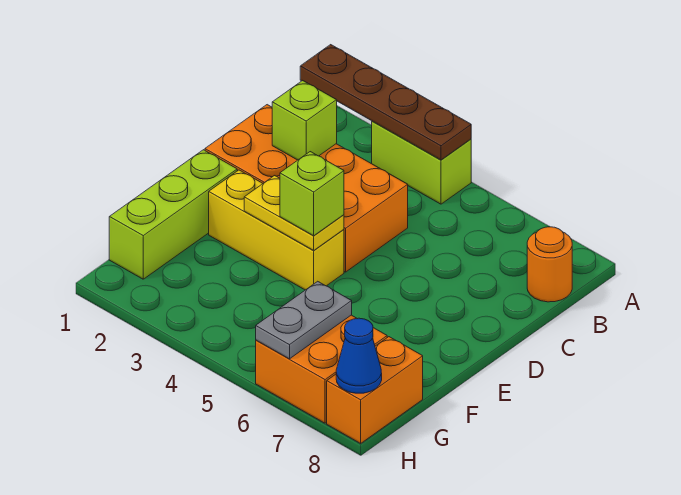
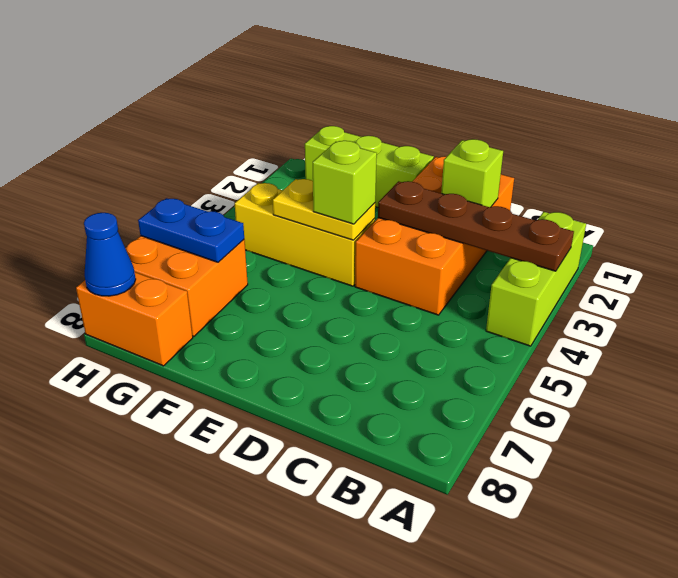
brown 1x4 plate [300,45,471,160] -> brown 1x4 plate turned to [378,181,574,271]
lime 1x2 brick [372,121,471,204] -> lime 1x3 brick [486,212,586,346]
orange 1x1 round brick [527,227,572,302] -> none
yellow 1x3 brick [209,170,344,290] -> yellow 1x3 brick turned to [235,183,375,286]
yellow 1x2 plate [244,176,344,251] -> yellow 1x2 plate turned to [273,179,375,240]
grey 1x2 plate [256,281,352,359] -> blue 1x2 plate [138,198,244,262]

